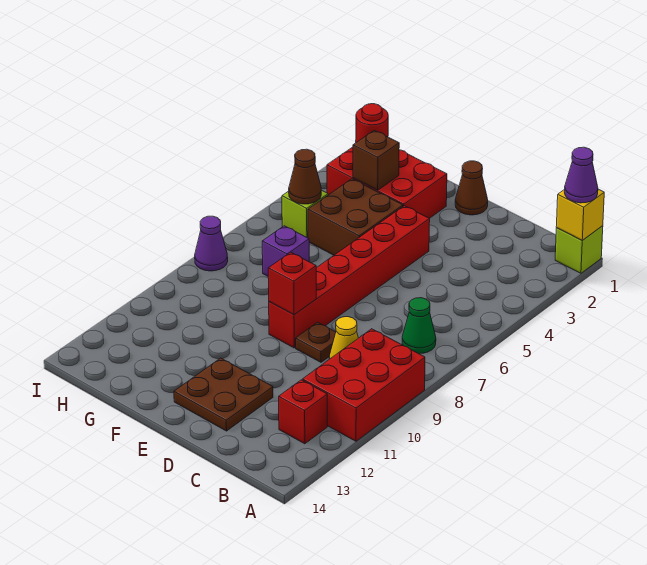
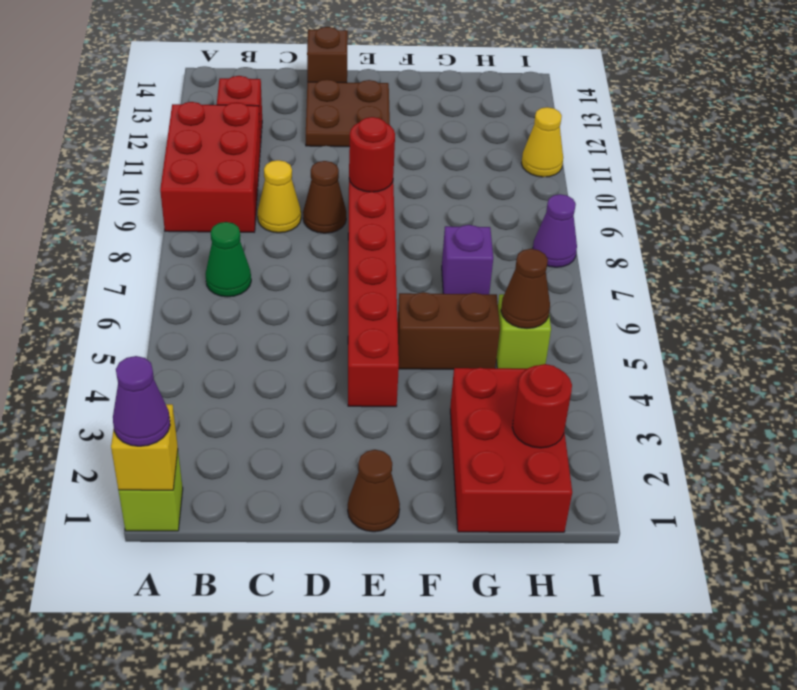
brown 1x1 plate [296,322,336,362] -> brown 1x1 cone [303,161,346,233]
red 1x1 brick [268,252,316,315] -> red 1x1 round brick [349,117,395,192]
red 2x3 brick [327,147,447,218] -> red 2x3 brick turned to [450,368,572,532]
brown 2x2 brick [308,179,403,255] -> brown 1x2 brick [398,292,500,369]
brown 1x1 brick [353,130,399,190] -> brown 1x1 brick moved to [307,27,348,83]
none -> yellow 1x1 cone [521,107,563,177]

